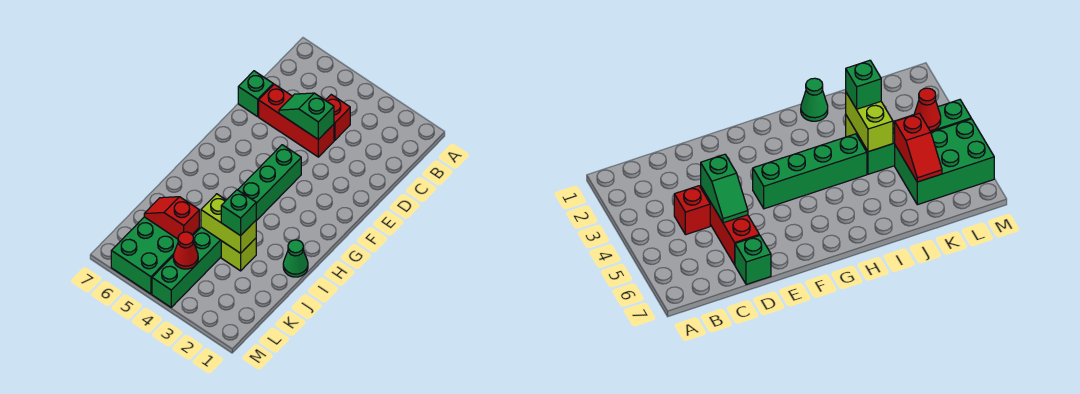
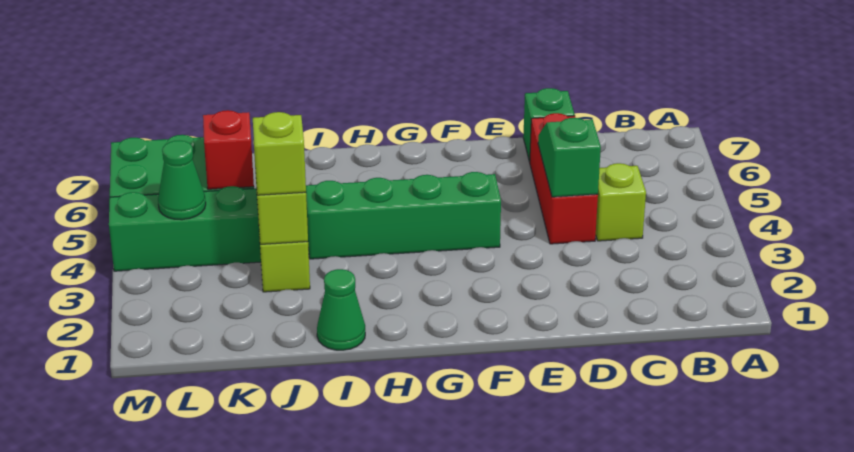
red 1x1 brick [325,95,350,140] -> lime 1x1 brick [596,163,646,241]
green 1x1 brick [221,190,256,236] -> lime 1x1 brick [253,112,306,195]
red 1x1 cone [173,232,198,269] -> green 1x1 cone [158,141,206,220]

